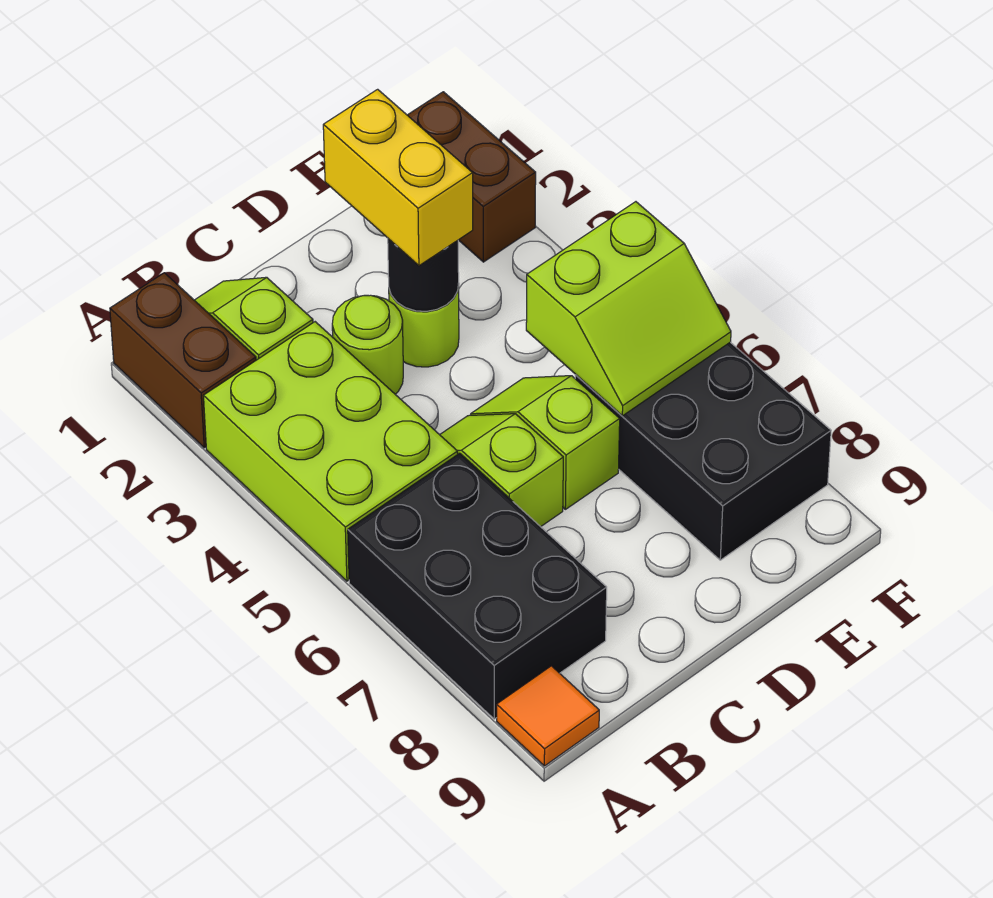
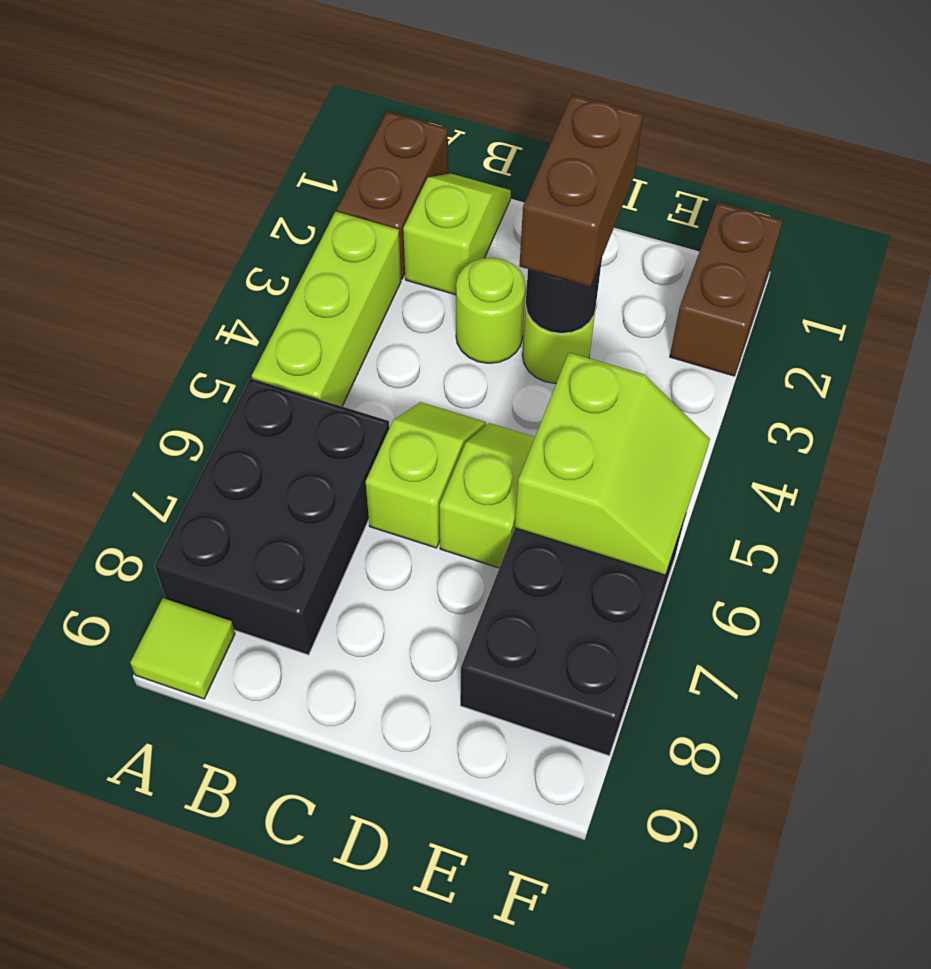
lime 2x3 brick [204,322,458,581] -> lime 1x3 brick [252,212,401,406]
orange 1x1 tile [497,666,599,766] -> lime 1x1 tile [130,598,235,699]
yellow 1x2 brick [323,89,473,266] -> brown 1x2 brick [519,95,643,287]
lime 2x2 slope [526,202,731,416] -> lime 2x2 slope turned to [515,352,710,575]

